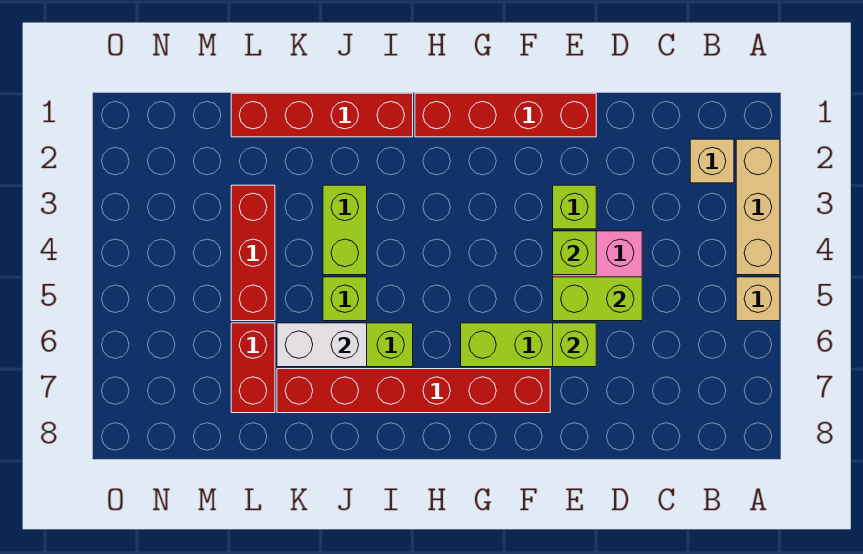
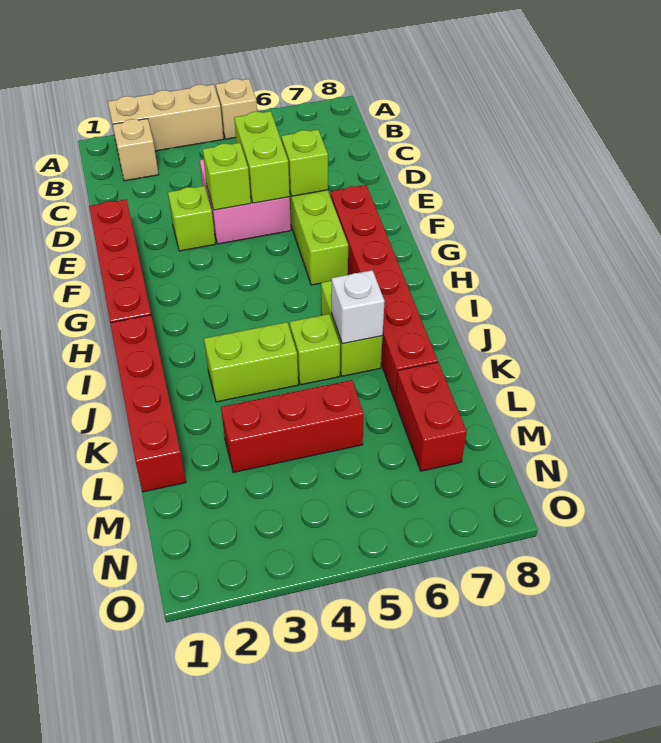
white 1x2 brick [277,323,367,367] -> white 1x1 brick [332,270,385,344]
red 1x2 brick [231,323,275,413] -> red 1x2 brick turned to [395,362,467,471]

